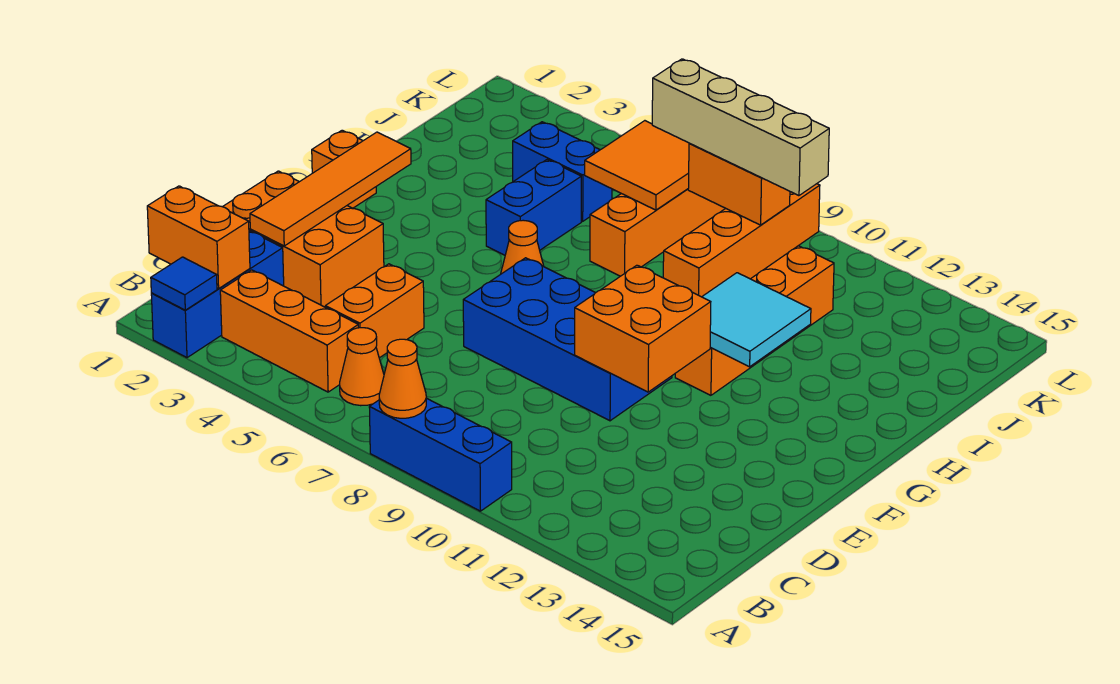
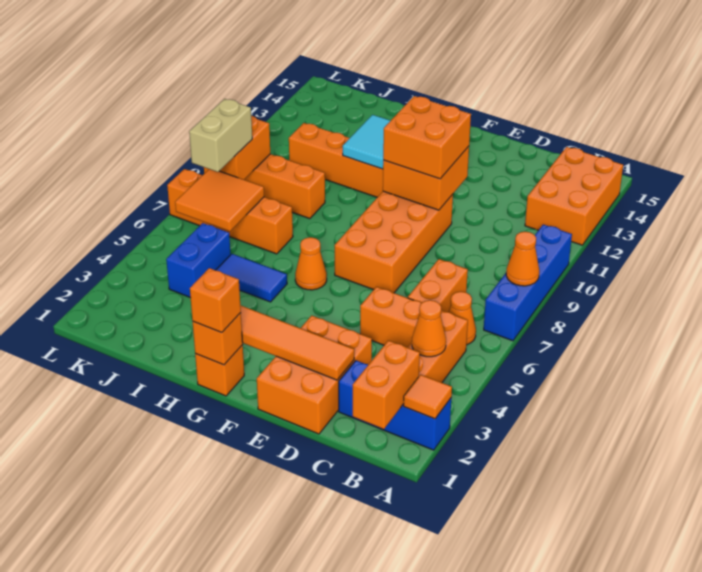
blue 1x1 tile [151,257,217,310] -> orange 1x1 tile [404,375,452,419]
blue 1x3 brick [369,398,512,511] -> blue 1x4 brick [484,225,572,341]
none -> orange 2x3 brick [525,147,623,245]
none -> orange 1x1 cone [412,300,446,357]
none -> orange 1x2 brick [408,259,468,312]
blue 2x4 brick [463,258,672,421] -> orange 2x4 brick [335,191,453,293]
none -> orange 2x2 brick [383,96,471,179]
none -> orange 1x1 brick [193,313,243,365]
none -> orange 1x1 brick [190,268,241,333]
blue 1x2 brick [486,160,581,255] -> blue 1x2 tile [216,254,287,302]
tan 1x4 brick [652,59,829,196] -> tan 1x2 brick [189,99,252,172]

